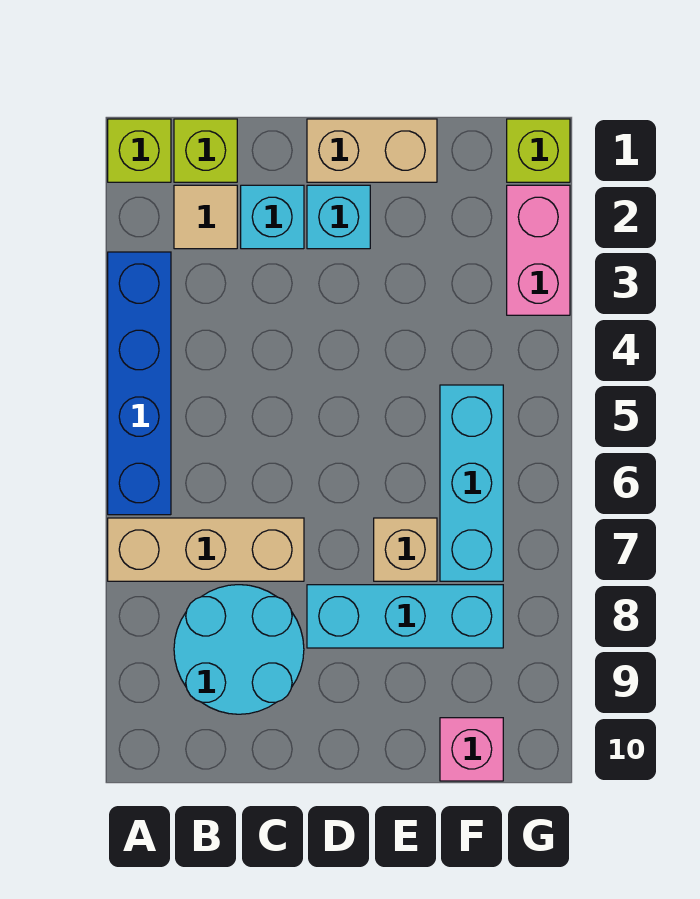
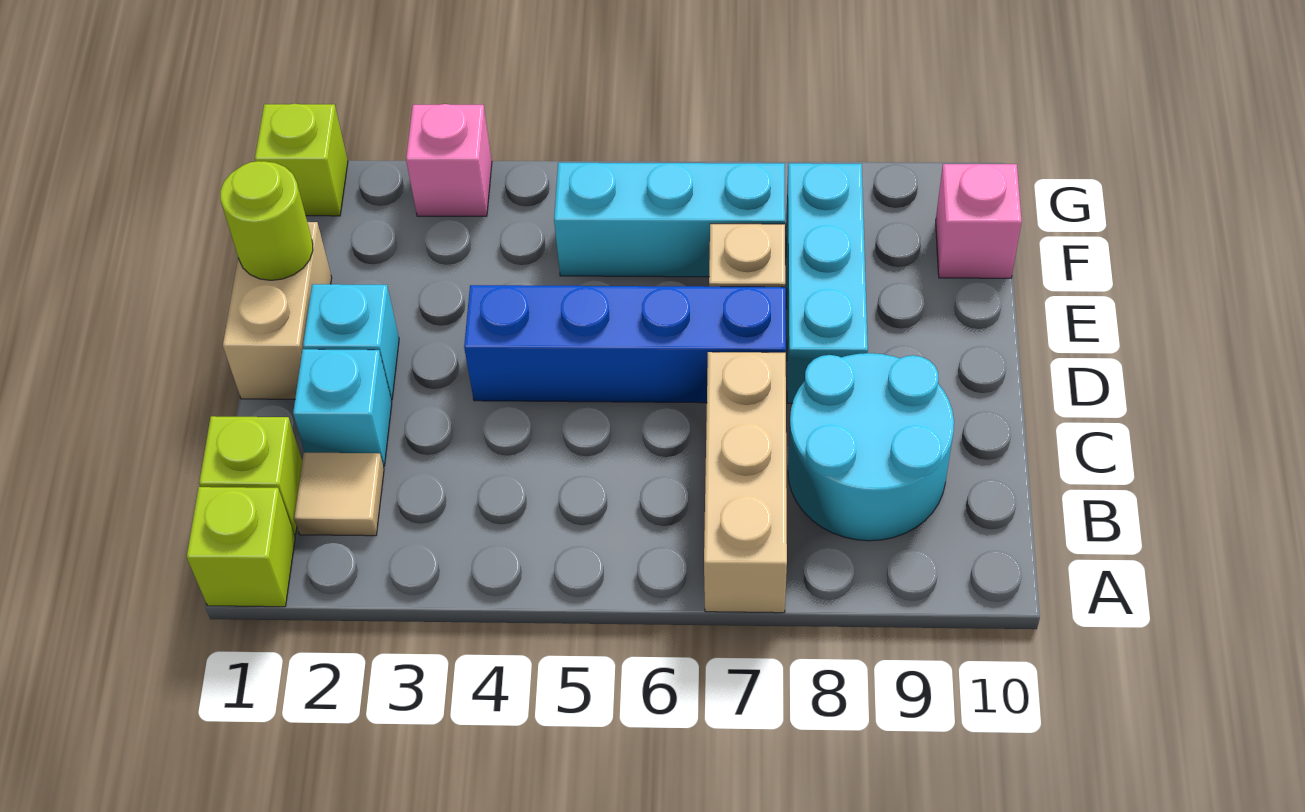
blue 1x4 brick [108,252,171,515] -> blue 1x4 brick moved to [464,285,786,403]
none -> lime 1x1 round brick [220,161,313,280]
pink 1x2 brick [507,185,570,315] -> pink 1x1 brick [406,104,492,216]

